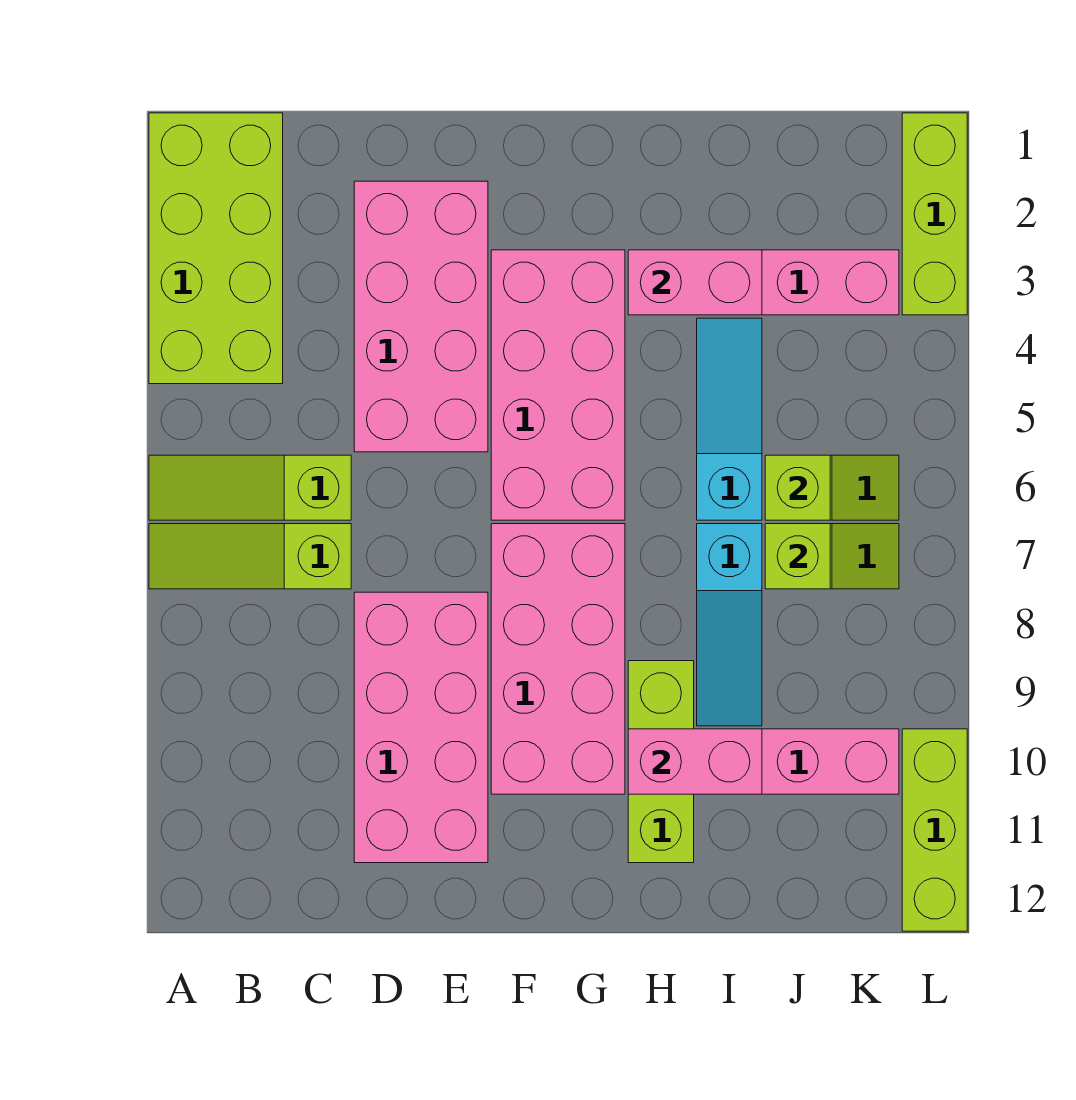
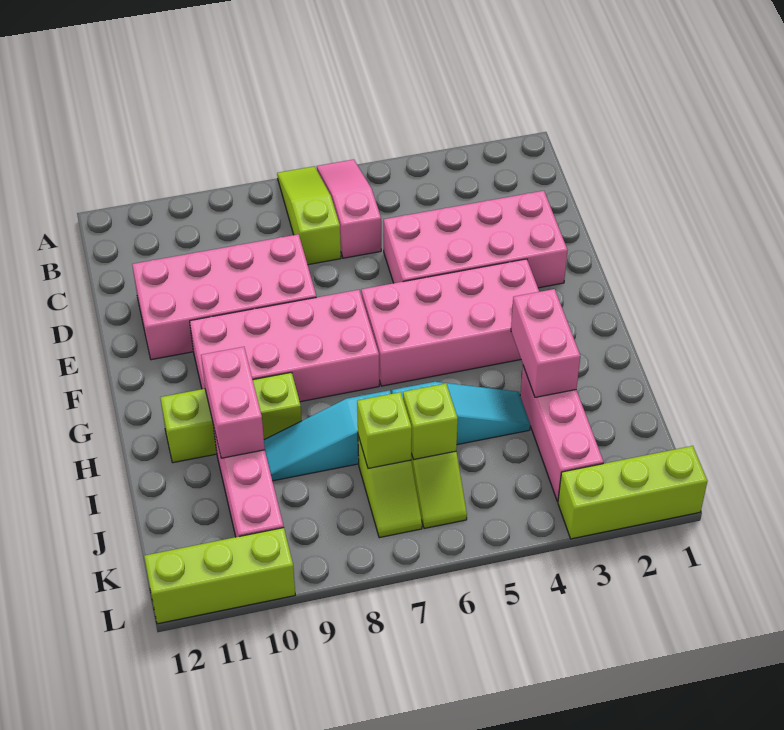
lime 2x4 brick [149,113,283,384] -> none
lime 1x3 slope [149,455,351,520] -> pink 1x3 slope [317,160,381,258]

